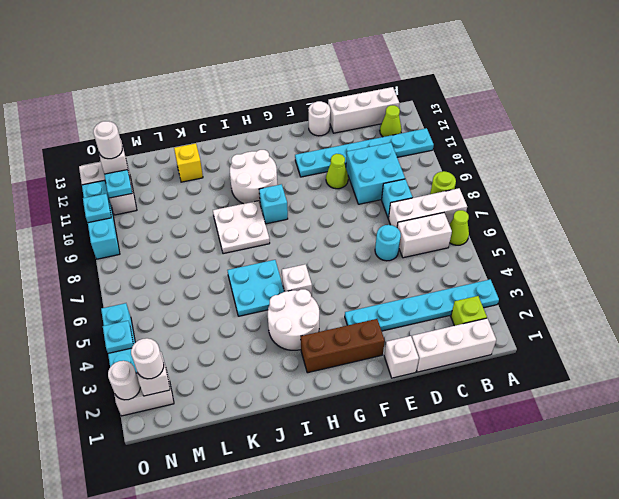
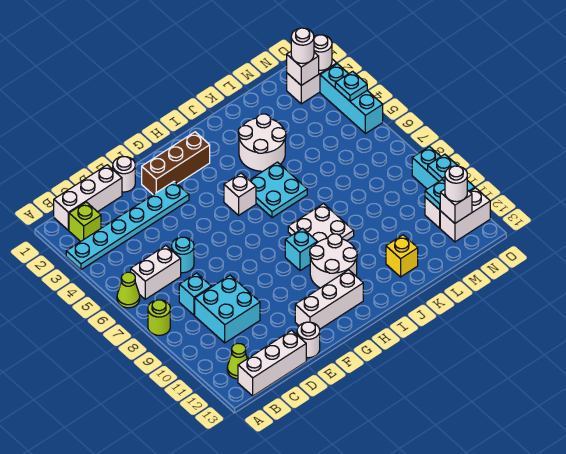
white 1x3 brick [389,188,467,227] -> white 1x3 brick moved to [295,270,363,329]
cyan 1x6 plate [295,128,434,177] -> none
white 1x1 brick [384,336,419,378] -> white 1x1 round brick [113,157,135,192]
lime 1x1 cone [326,154,348,189] -> none
white 2x2 round brick [268,289,319,350] -> white 2x2 round brick moved to [238,114,286,171]

